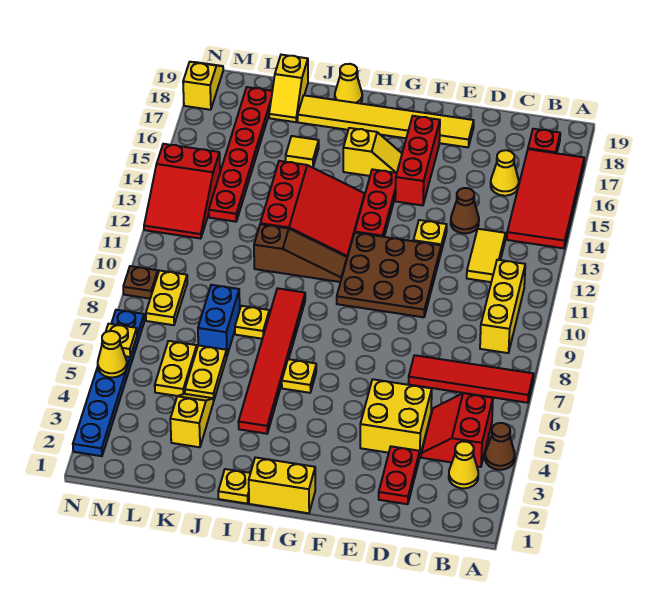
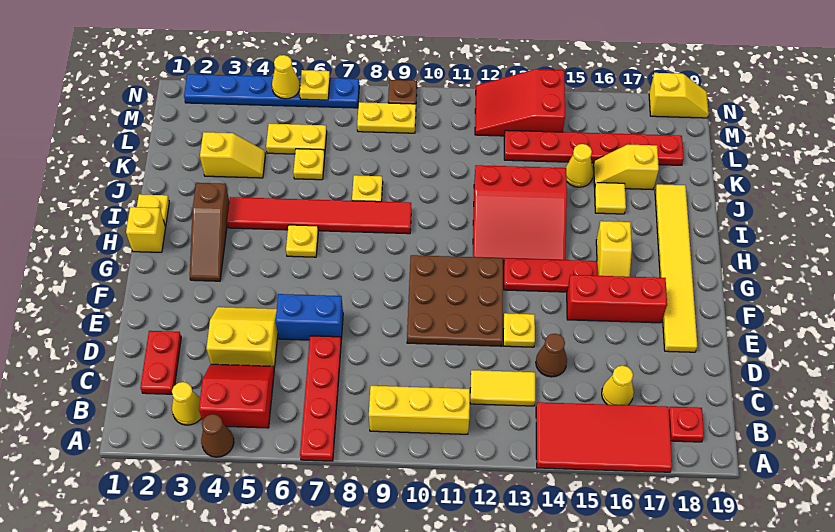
red 1x4 tile [408,355,533,403] -> red 1x4 plate [300,336,341,461]
red 1x2 plate [379,446,420,504] -> red 1x2 plate turned to [140,331,181,394]
yellow 2x2 brick [360,379,432,455] -> yellow 2x2 slope [206,307,278,368]
yellow 1x2 brick [249,457,315,513] -> yellow 1x1 brick [126,207,166,252]
brown 1x3 slope [254,224,347,282] -> brown 1x3 slope moved to [190,183,229,281]
yellow 1x1 cone [335,64,362,104] -> yellow 1x1 cone moved to [566,144,593,187]
yellow 1x2 plate [185,345,227,401] -> yellow 1x1 plate [293,149,325,180]
blue 1x2 brick [198,285,240,355] -> blue 1x2 brick moved to [276,294,343,340]
yellow 1x2 slope [269,55,308,122] -> yellow 1x2 slope moved to [594,145,659,190]

